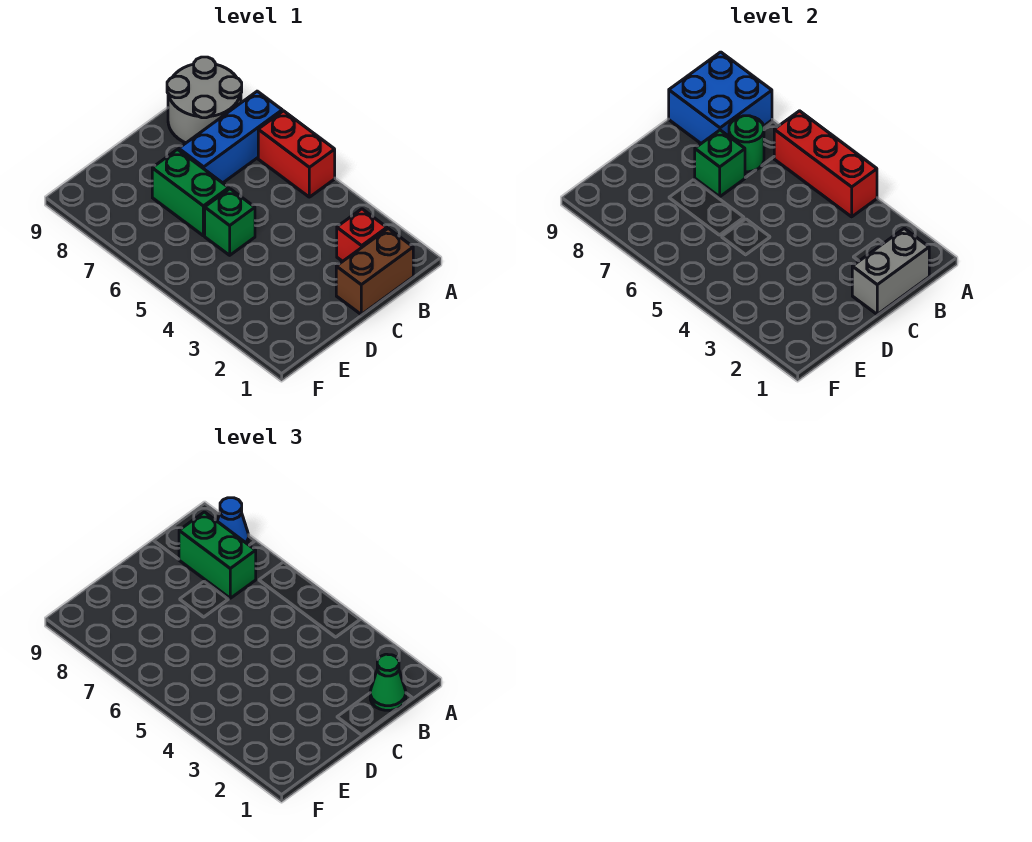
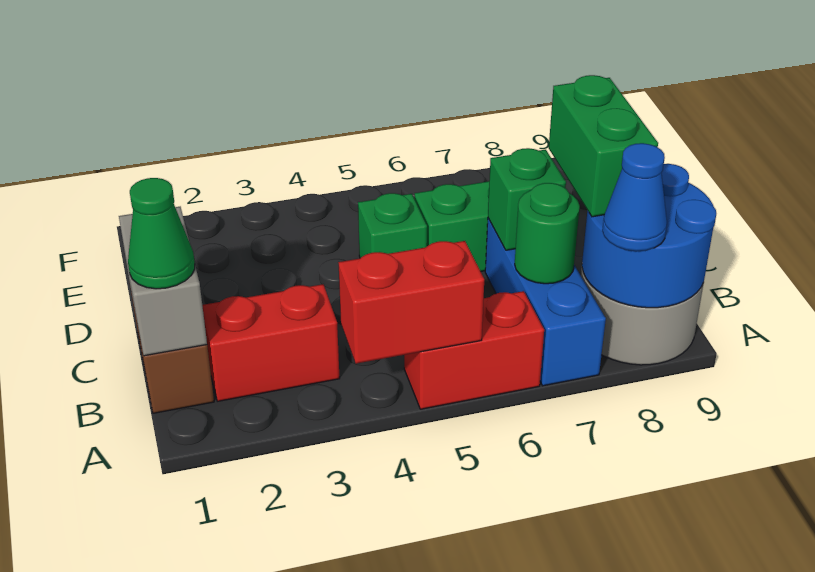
red 1x3 brick [774,111,877,217] -> red 1x2 brick [338,241,484,364]
blue 2x2 brick [669,52,772,143] -> blue 2x2 round brick [582,164,716,308]
red 1x1 brick [337,209,387,261] -> red 1x2 brick [202,284,340,401]
green 1x2 brick [179,512,256,598] -> green 1x2 brick turned to [549,75,658,217]

